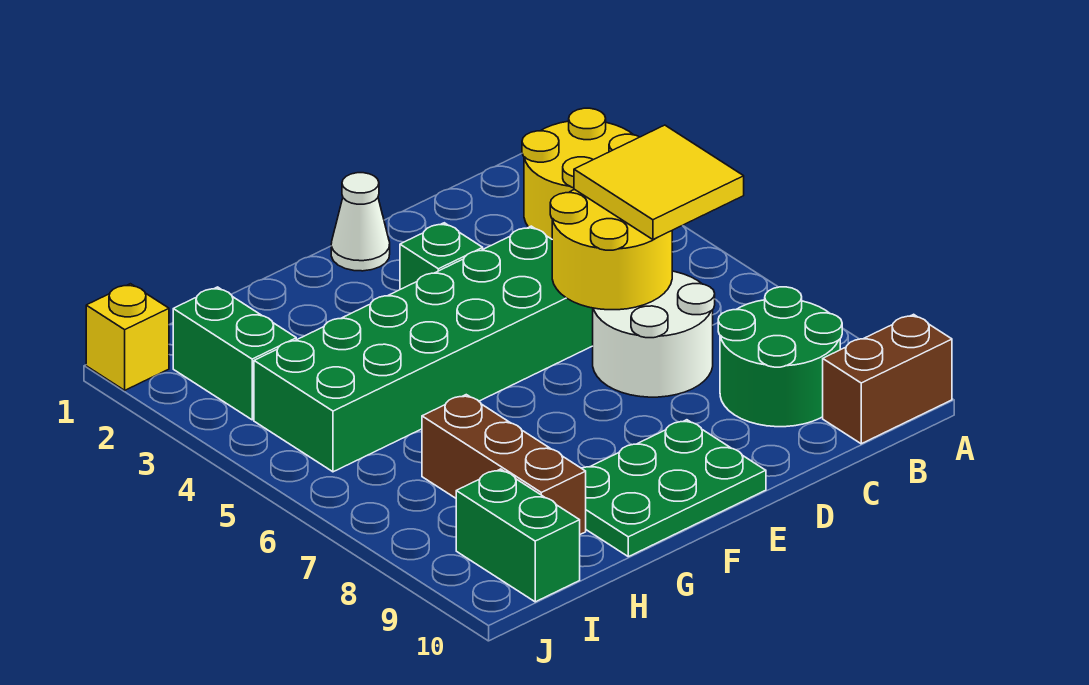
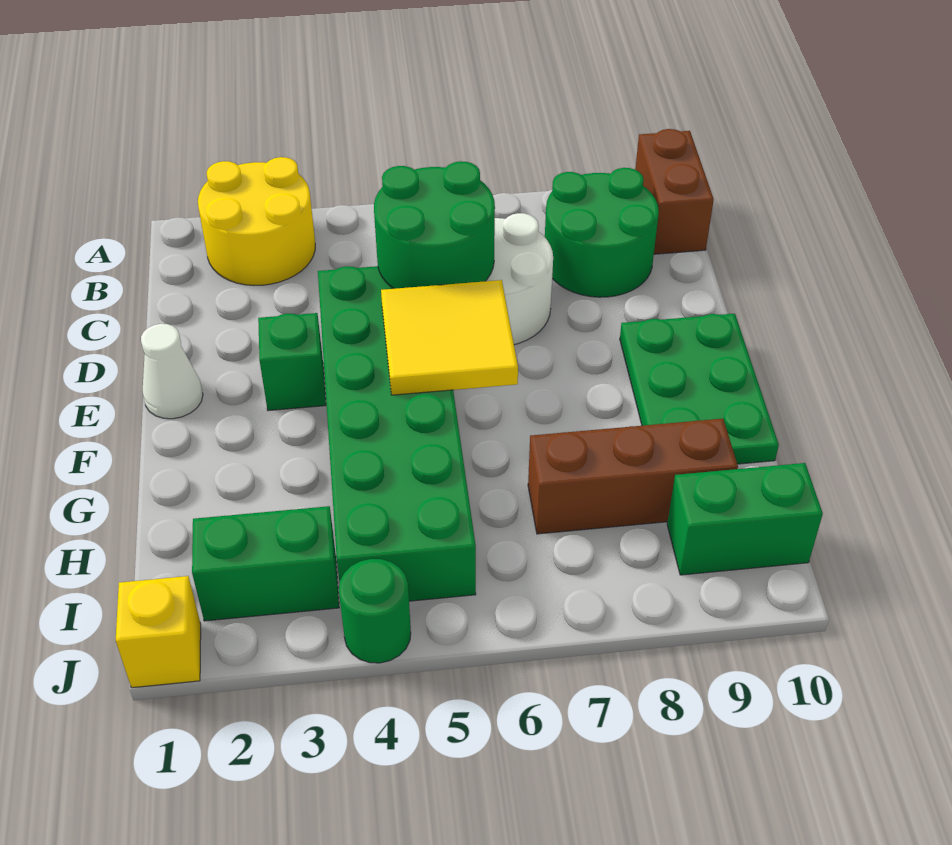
yellow 2x2 tile [574,125,744,239] -> yellow 2x2 tile moved to [381,280,518,395]
yellow 2x2 round brick [550,189,672,310] -> green 2x2 round brick [374,161,495,289]
none -> green 1x1 round brick [339,559,411,663]

